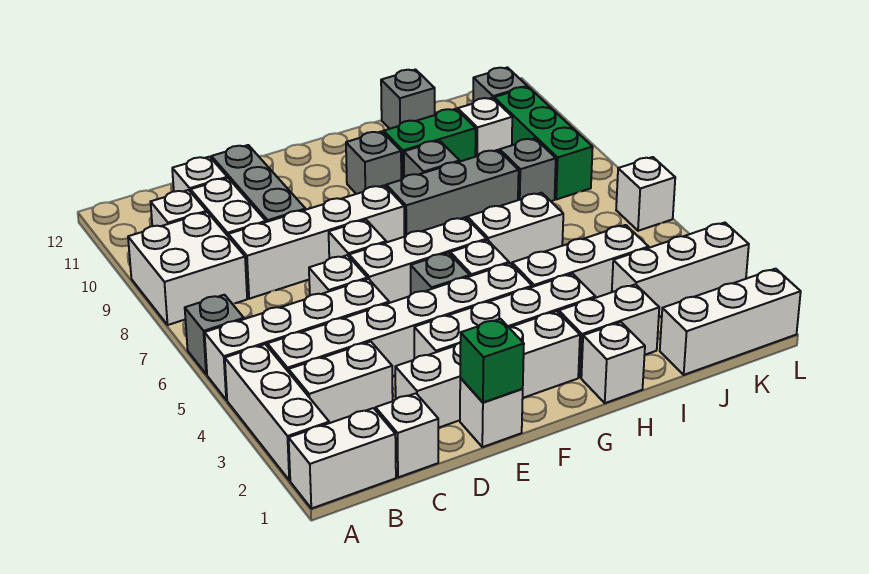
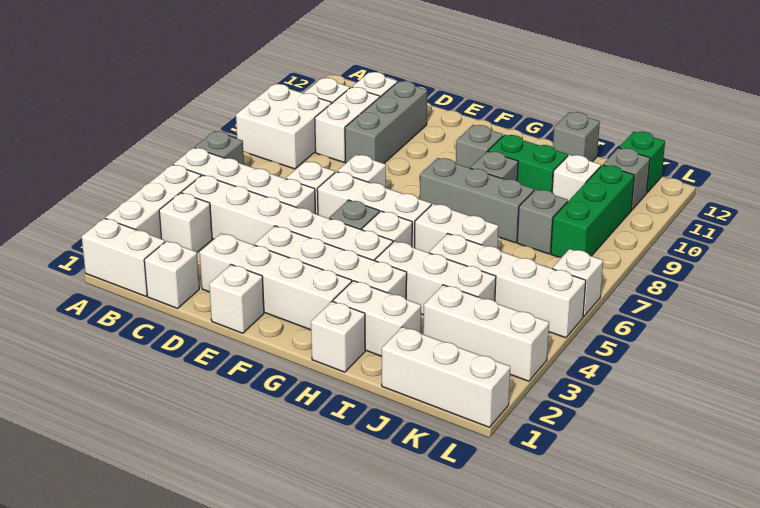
white 1x2 brick [289,342,393,423] -> white 1x1 brick [159,193,212,252]
white 1x4 brick [228,185,405,299] -> white 1x4 brick moved to [429,233,586,338]
green 1x1 brick [460,319,524,402] -> green 1x1 brick moved to [619,132,665,193]

